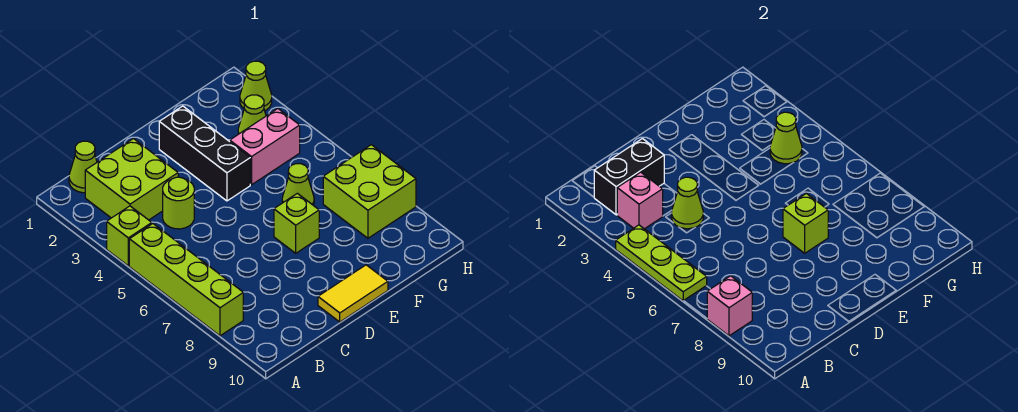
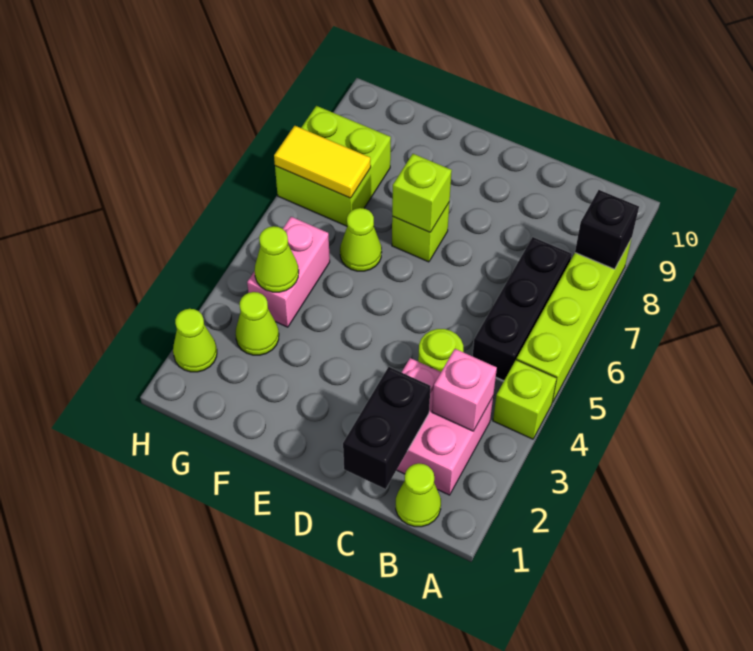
lime 1x3 plate [616,225,707,301] -> none
pink 1x1 brick [707,276,752,336] -> black 1x1 brick [575,190,639,269]
lime 2x2 brick [85,139,178,220] -> pink 2x2 brick [397,358,493,495]
black 1x2 brick [594,139,664,215] -> black 1x2 brick turned to [343,367,431,489]
lime 1x1 cone [672,177,703,229] -> none
yellow 1x2 tile [318,265,388,322] -> yellow 1x2 tile moved to [274,126,371,198]
black 1x3 brick [159,106,250,201] -> black 1x3 brick moved to [473,237,572,381]
pink 1x2 brick [230,109,300,185] -> pink 1x2 brick turned to [247,217,330,327]

